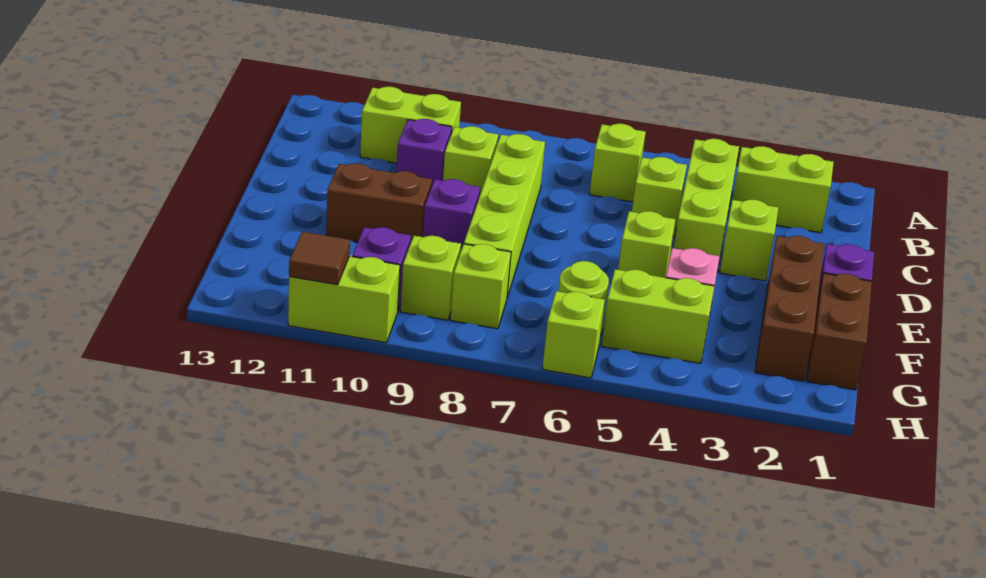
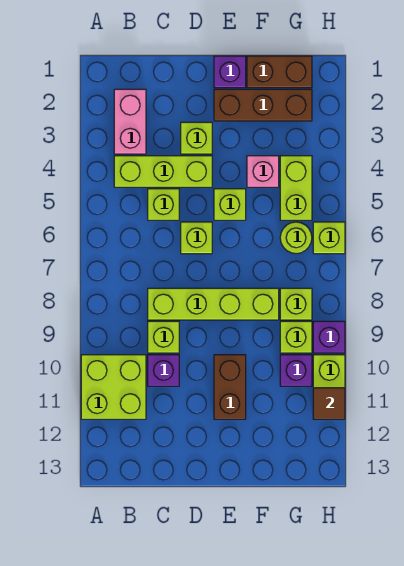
lime 1x2 brick [733,146,834,233] -> pink 1x2 brick [114,89,146,154]
lime 1x1 brick [590,124,646,202] -> lime 1x1 brick moved to [181,222,212,254]
lime 1x2 brick [360,87,461,163] -> lime 2x2 brick [81,355,146,419]
purple 1x1 brick [423,179,480,252] -> purple 1x1 brick moved to [313,321,345,353]

